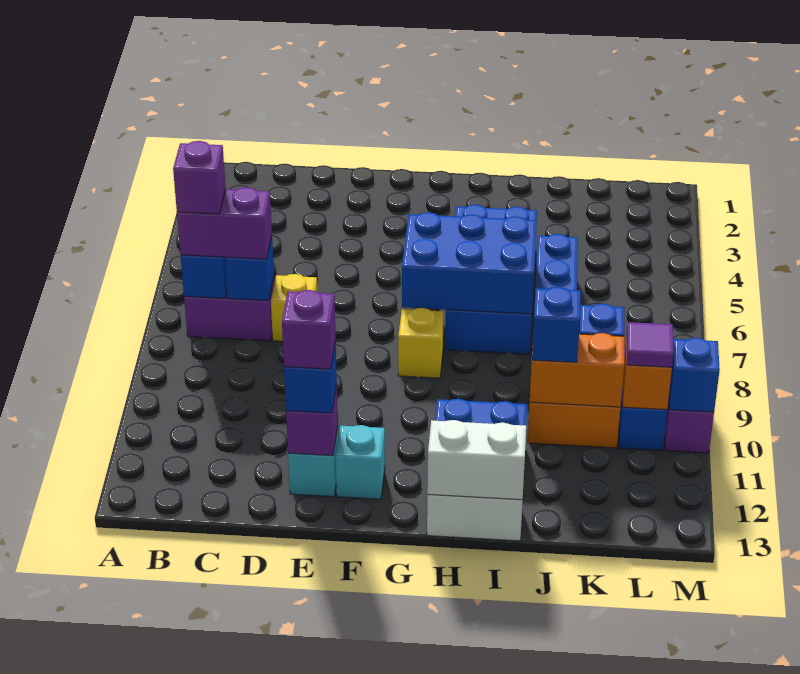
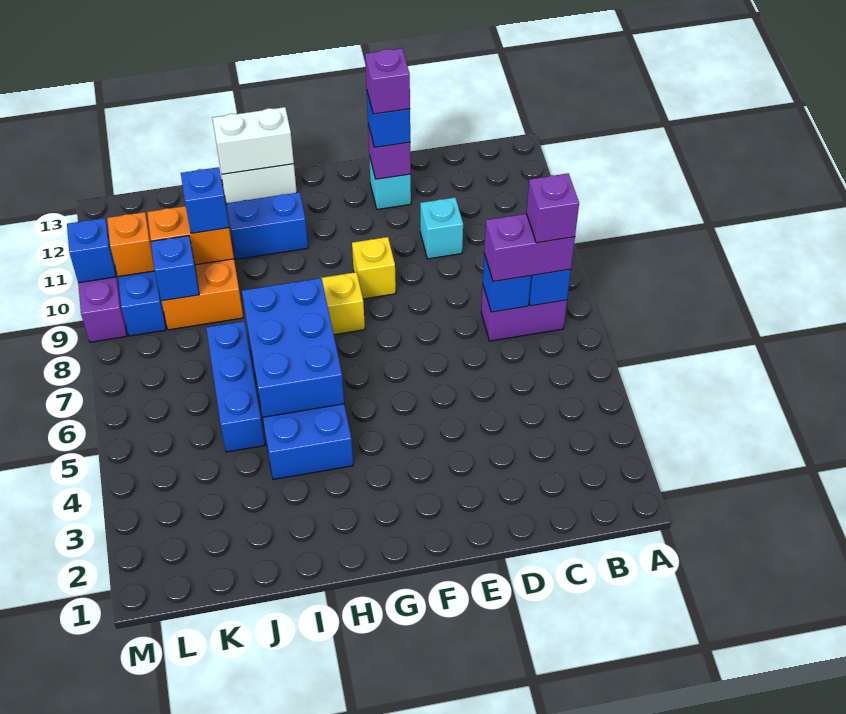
yellow 1x1 brick [271,274,317,341] -> yellow 1x1 brick moved to [352,237,396,299]
cyan 1x1 brick [335,425,385,499] -> cyan 1x1 brick moved to [420,198,463,259]
blue 2x3 brick [402,212,537,314] -> blue 2x3 brick turned to [242,278,344,417]
purple 1x1 tile [627,322,674,367] -> none

